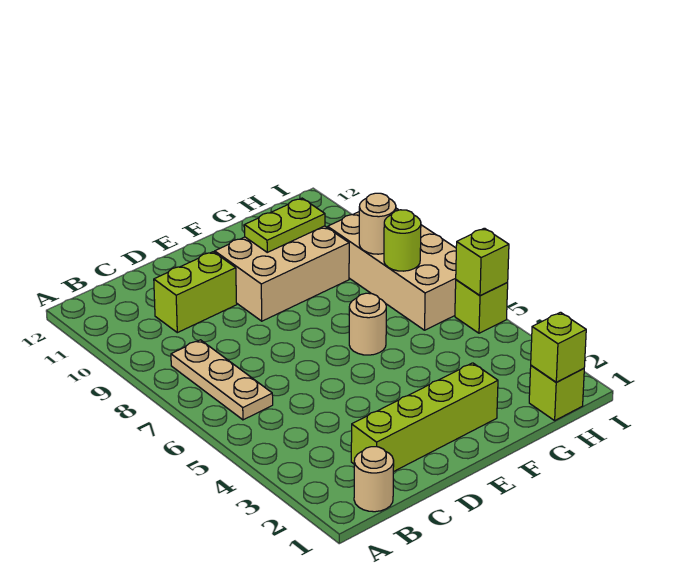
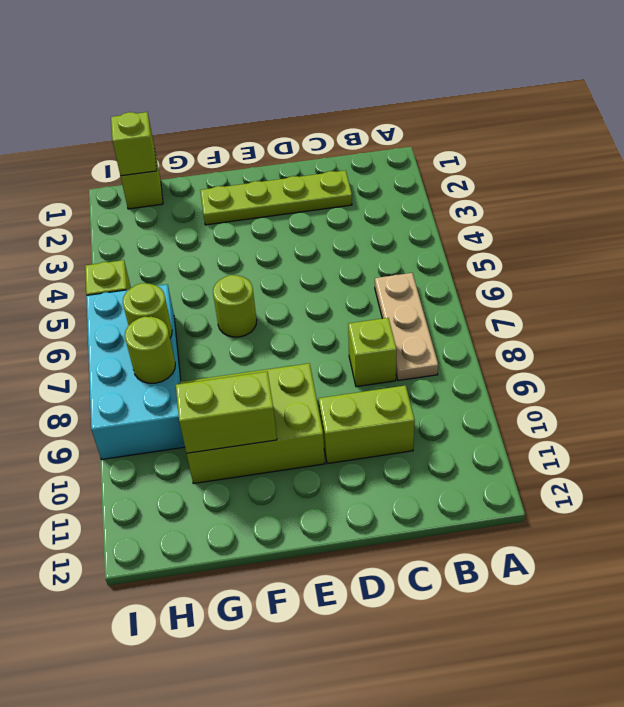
tan 1x1 round brick [354,447,394,512] -> none
lime 1x4 brick [351,363,498,472] -> lime 1x4 plate [200,170,352,225]
tan 2x3 brick [215,226,349,321] -> lime 2x3 brick [179,363,325,484]
tan 1x1 round brick [349,293,386,355] -> lime 1x1 round brick [213,275,257,337]
lime 1x2 plate [244,198,325,252] -> lime 1x2 brick [176,372,277,453]
tan 2x4 brick [328,208,456,330] -> cyan 2x4 brick [86,284,185,459]
tan 1x1 round brick [359,193,396,254] -> lime 1x1 round brick [125,317,175,383]
lime 1x1 brick [456,228,509,296] -> lime 1x1 brick moved to [348,318,397,387]

